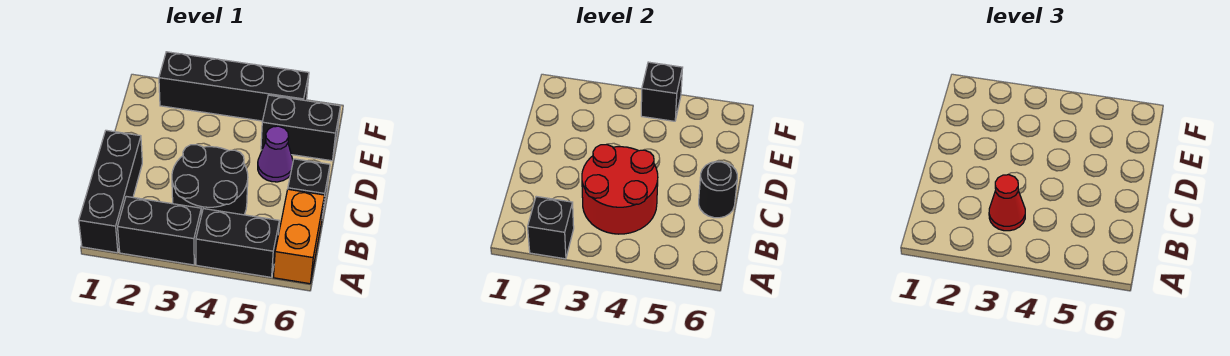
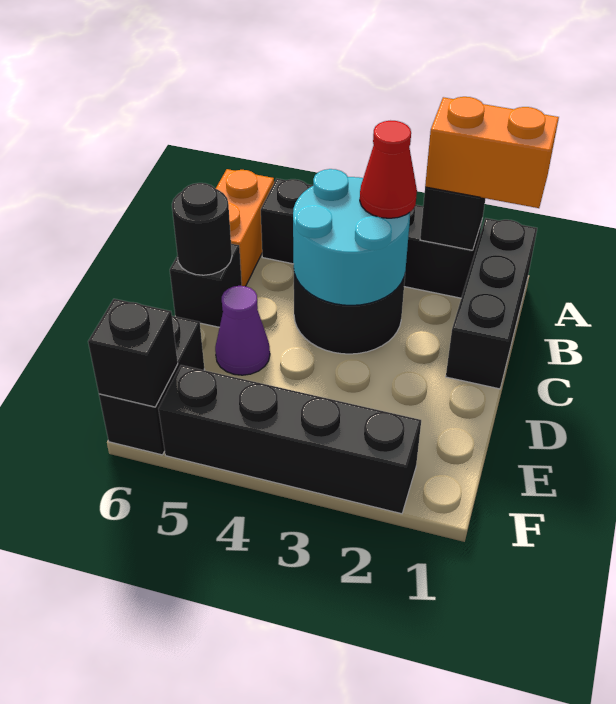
none -> orange 1x2 brick [425,97,559,208]
red 2x2 round brick [582,144,658,234] -> cyan 2x2 round brick [293,169,410,305]
black 1x2 brick [261,95,340,161] -> black 1x2 brick turned to [99,316,205,455]
black 1x1 brick [641,62,683,121] -> black 1x1 brick moved to [88,299,178,407]

